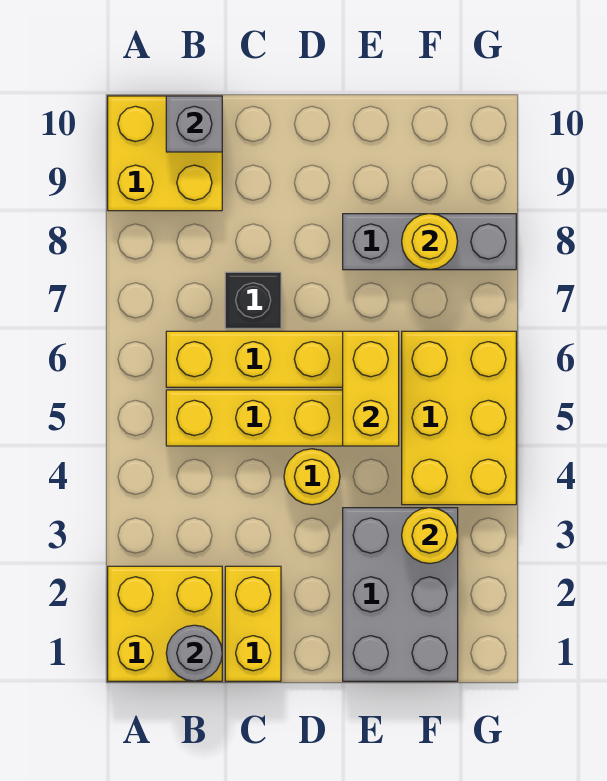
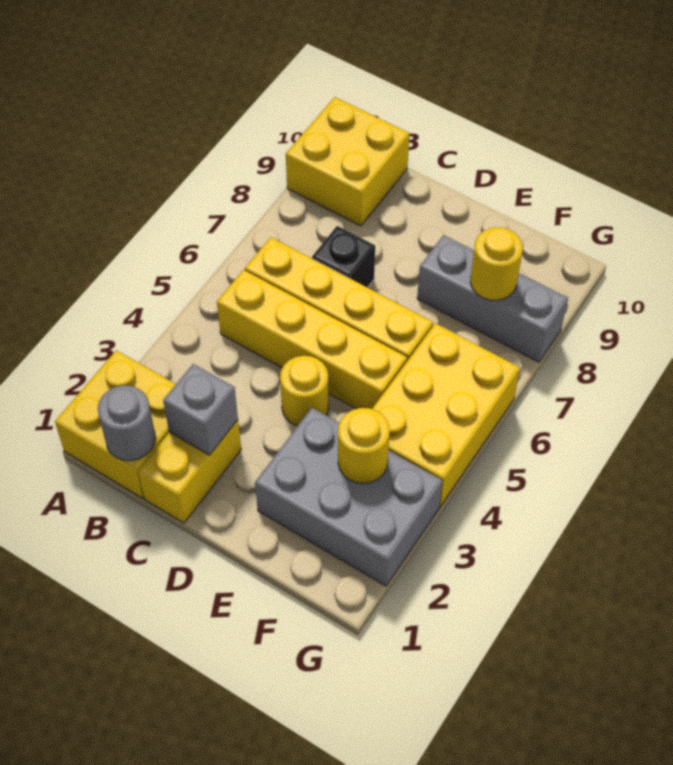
grey 1x1 brick [166,96,222,152] -> grey 1x1 brick moved to [163,364,238,455]
grey 2x3 brick [343,508,458,681] -> grey 2x3 brick turned to [255,408,442,586]
yellow 1x2 brick [343,331,399,446] -> none

